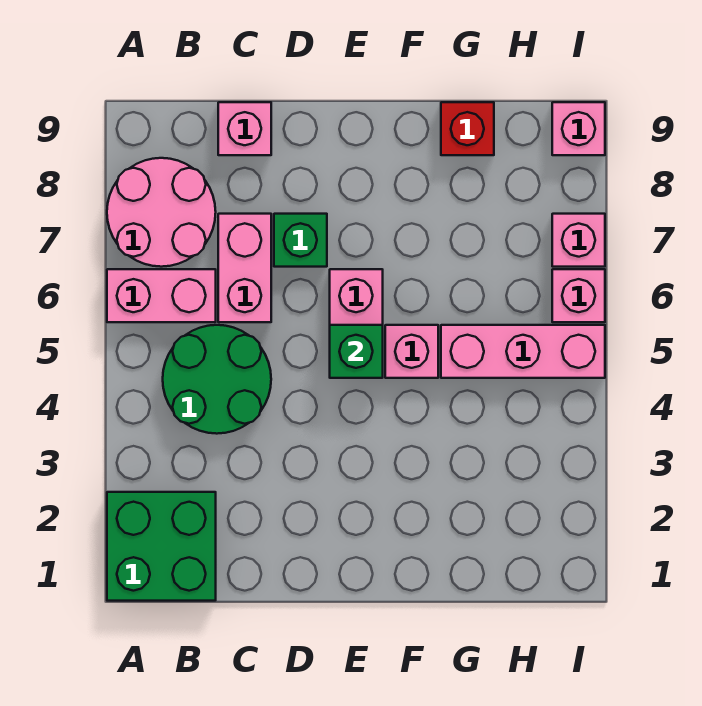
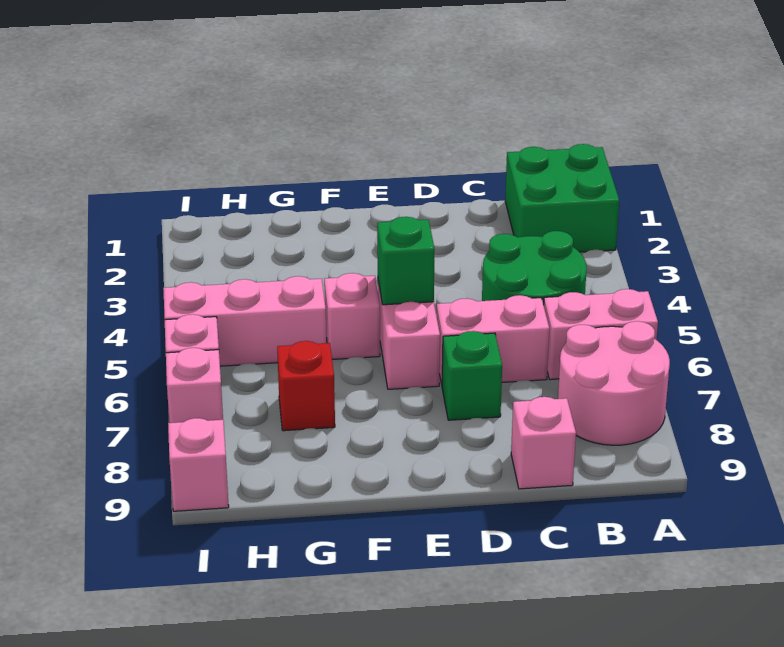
pink 1x2 brick [218,214,271,322] -> pink 1x2 brick turned to [437,295,549,384]
red 1x1 brick [441,102,494,155] -> red 1x1 brick moved to [277,341,335,431]

